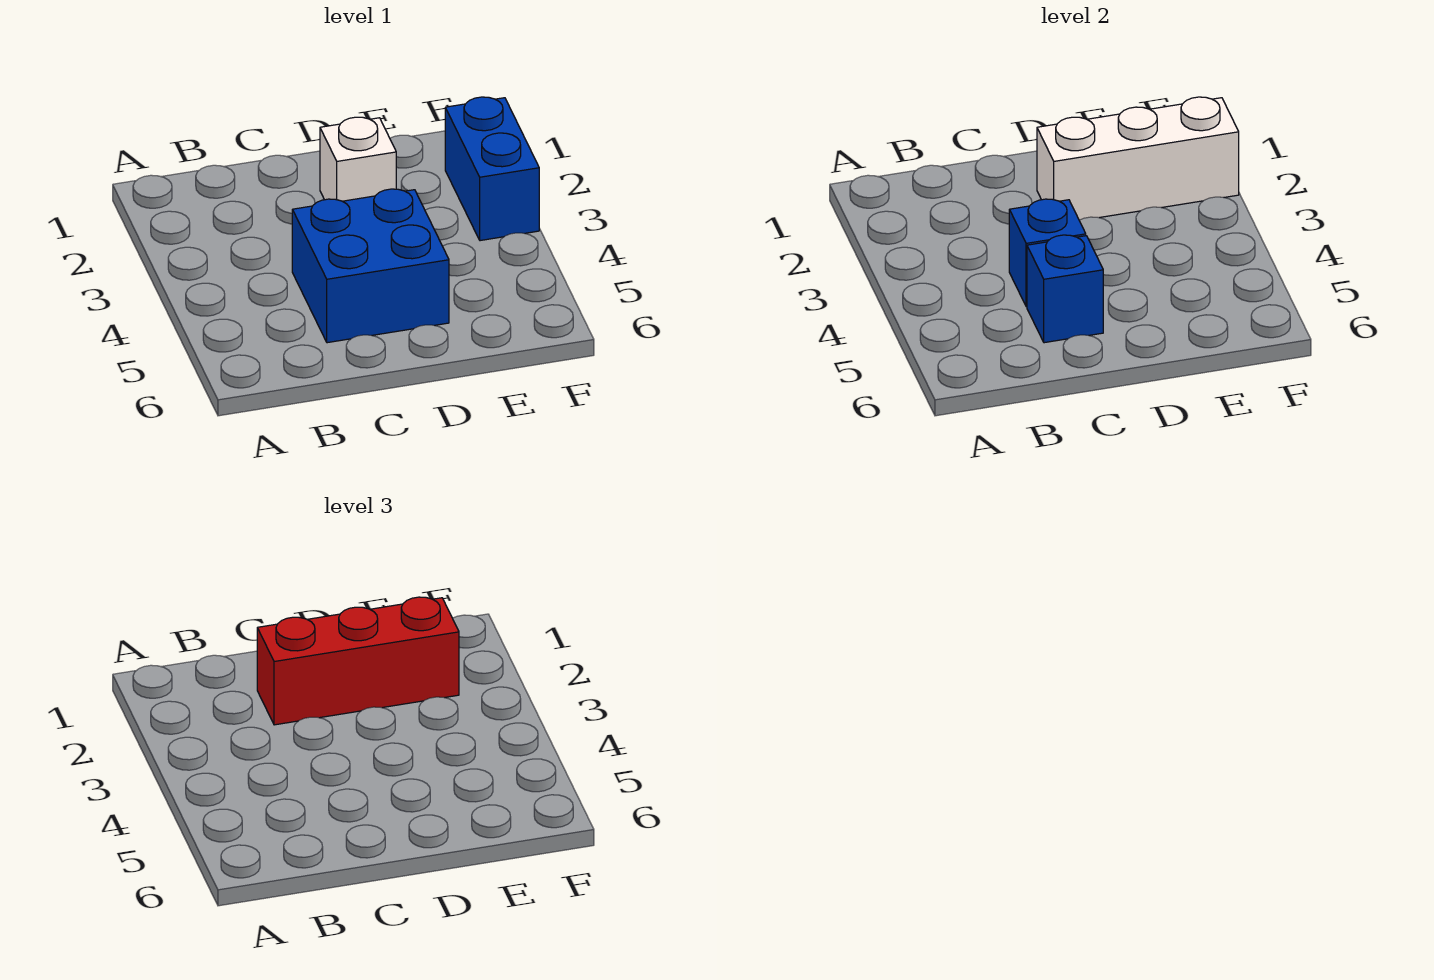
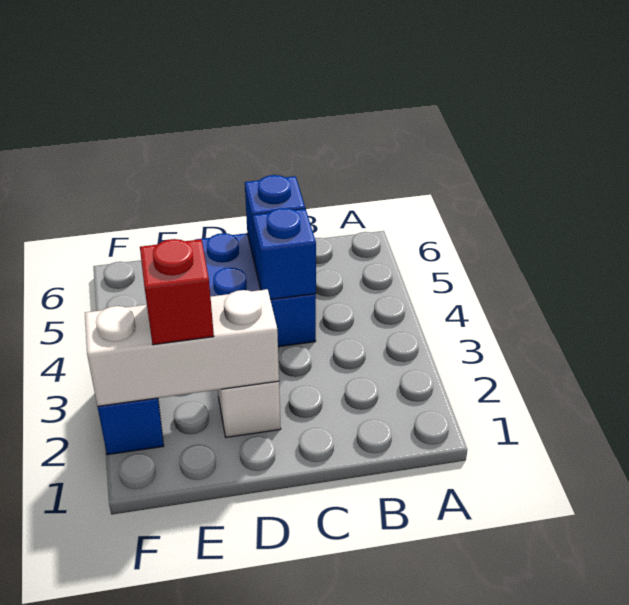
red 1x3 brick [257,597,459,725] -> red 1x1 brick [140,239,214,345]

